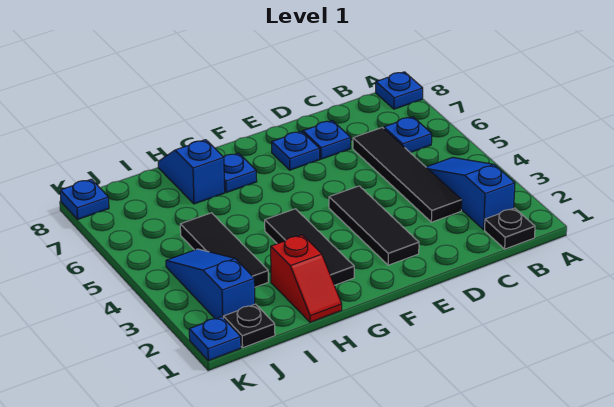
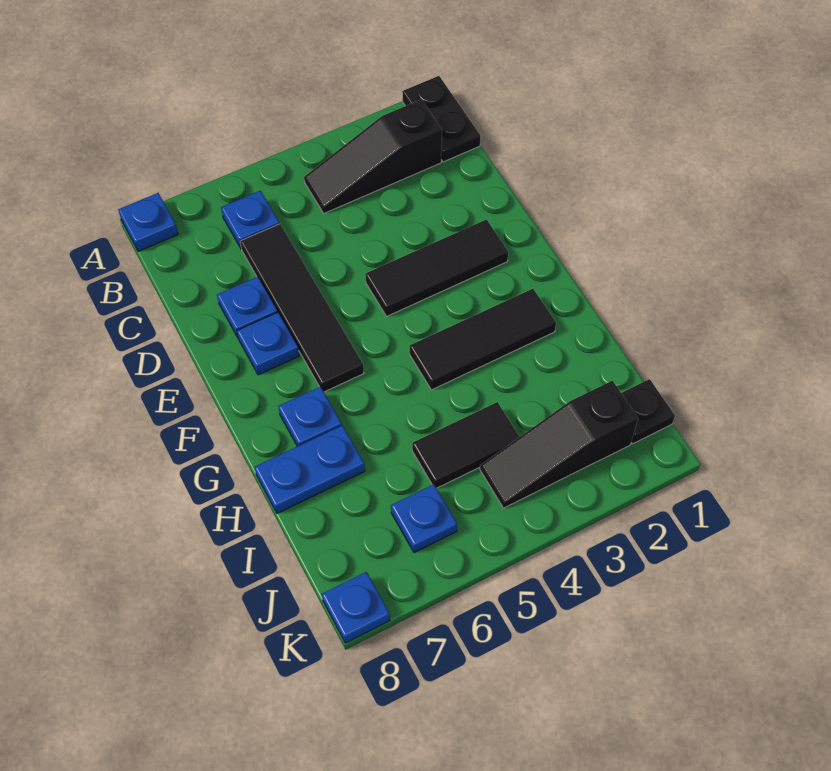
black 1x1 plate [485,208,535,249] -> black 1x2 plate [402,76,481,162]
blue 1x3 slope [426,157,515,230] -> black 1x3 slope [304,100,442,213]
black 1x4 tile [353,127,462,222] -> black 1x4 tile turned to [240,224,364,392]
red 1x2 slope [271,235,342,322] -> none
blue 1x2 slope [158,140,225,204] -> blue 1x2 plate [255,425,365,513]
black 1x3 tile [180,213,268,287] -> black 1x2 tile [412,402,519,488]
blue 1x3 slope [166,249,255,319] -> black 1x3 slope [480,381,638,508]
blue 1x1 plate [189,317,241,361] -> blue 1x1 plate moved to [391,484,457,553]

